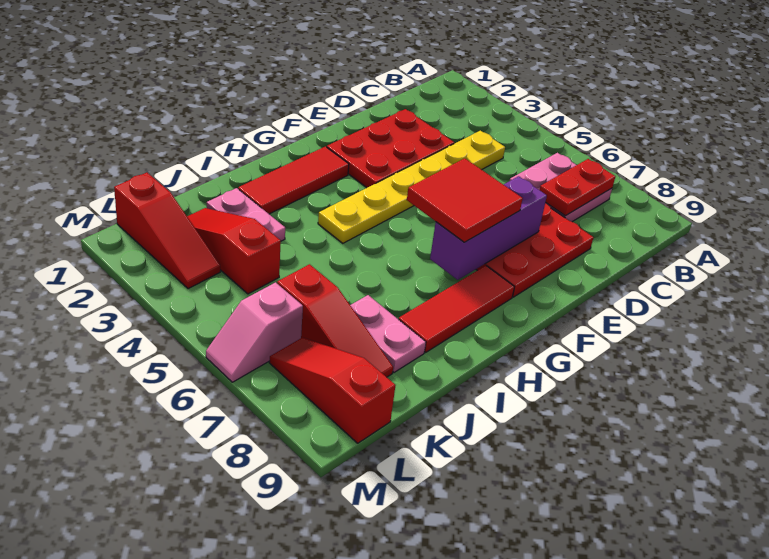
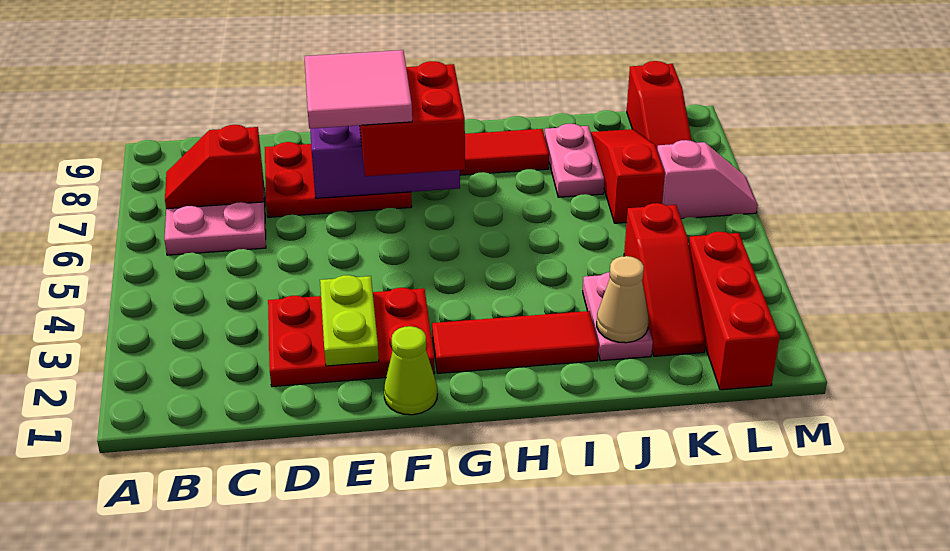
red 1x2 plate [540,159,615,216] -> red 1x2 slope [165,125,264,209]
yellow 1x6 plate [318,131,505,243] -> none
none -> lime 1x2 plate [320,275,379,366]
none -> pink 2x2 tile [304,50,412,129]
none -> lime 1x1 cone [384,326,437,415]
red 2x2 tile [407,158,523,242] -> red 2x2 brick [360,61,465,176]
none -> tan 1x1 cone [597,256,649,343]
red 1x3 slope [114,173,220,289] -> red 1x3 brick [689,232,780,390]

